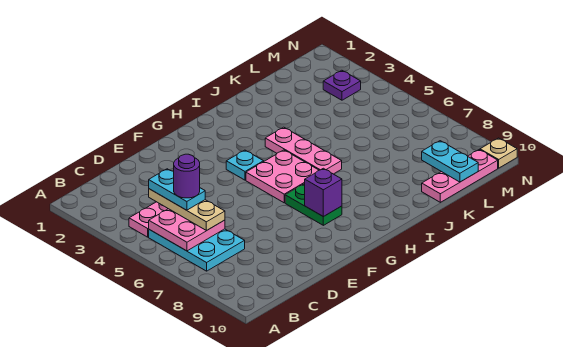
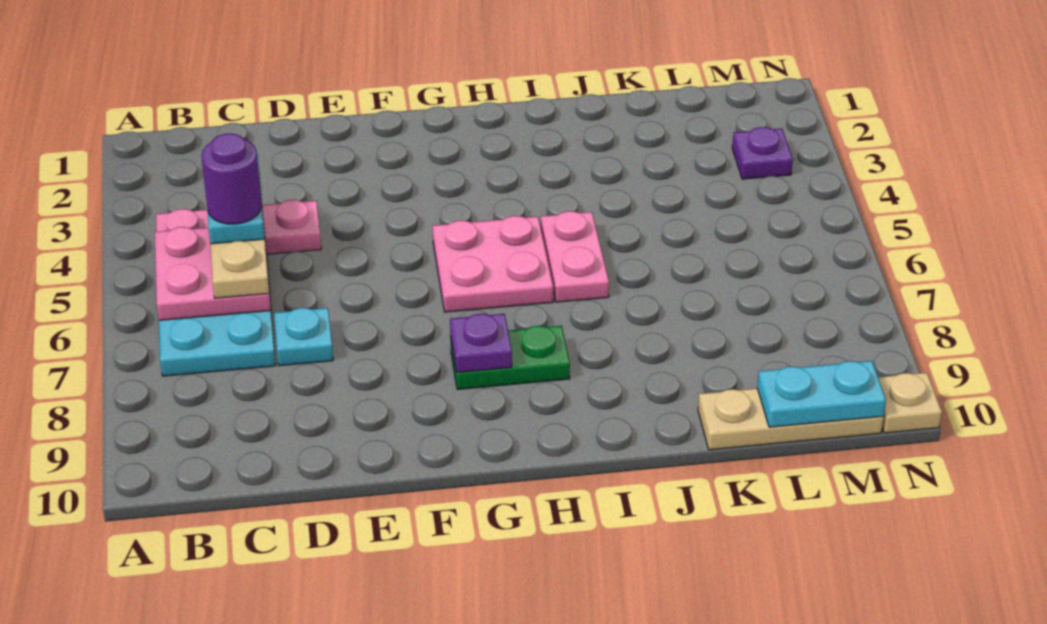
cyan 1x1 plate [226,150,264,180] -> cyan 1x1 plate moved to [274,308,333,366]
green 1x2 plate [285,184,342,225] -> green 1x2 plate turned to [450,326,570,389]
purple 1x1 brick [305,168,342,217] -> purple 1x1 plate [450,314,512,373]
pink 1x3 plate [265,127,342,174] -> pink 1x2 plate [541,211,609,302]
pink 1x3 plate [422,150,498,202] -> tan 1x3 plate [698,389,884,450]
cyan 1x2 plate [422,141,478,182] -> cyan 1x2 plate turned to [757,361,886,427]

